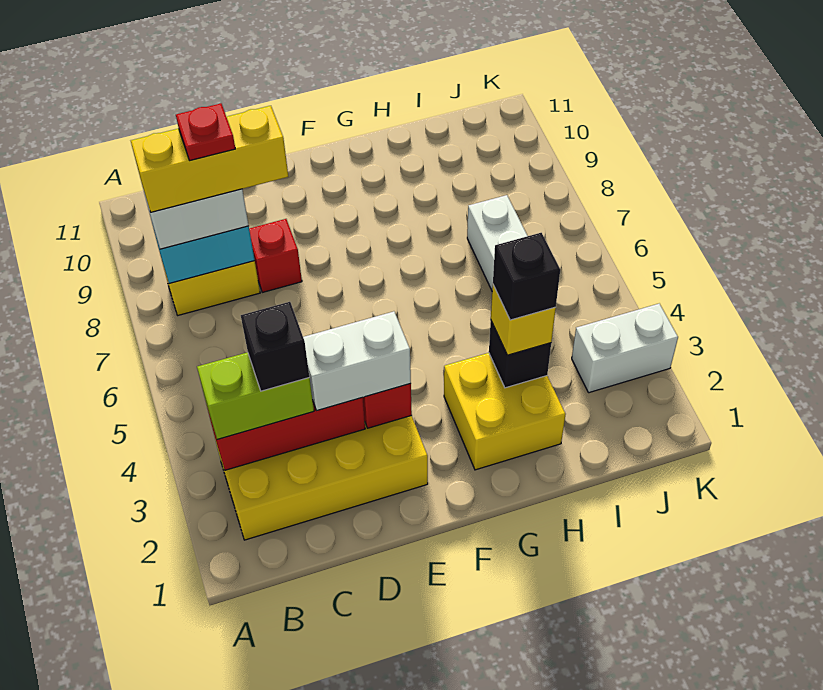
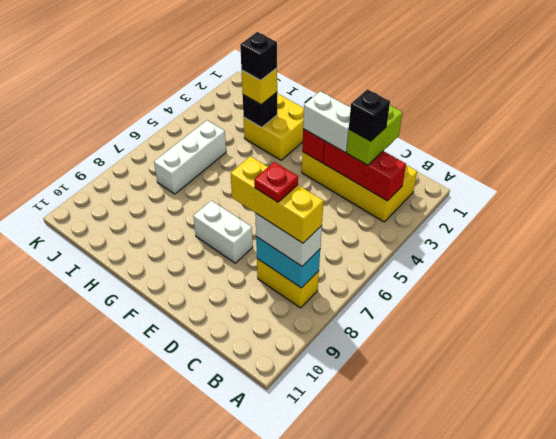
lime 1x2 brick [197,352,314,440] -> lime 1x2 brick turned to [347,105,403,165]
red 1x1 brick [249,219,302,292] -> none
white 1x2 brick [572,304,678,393] -> white 1x2 brick moved to [193,200,253,263]

